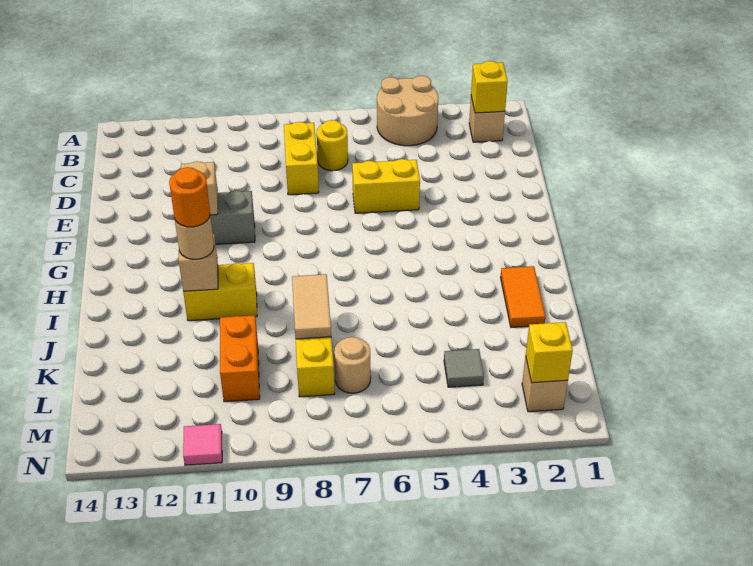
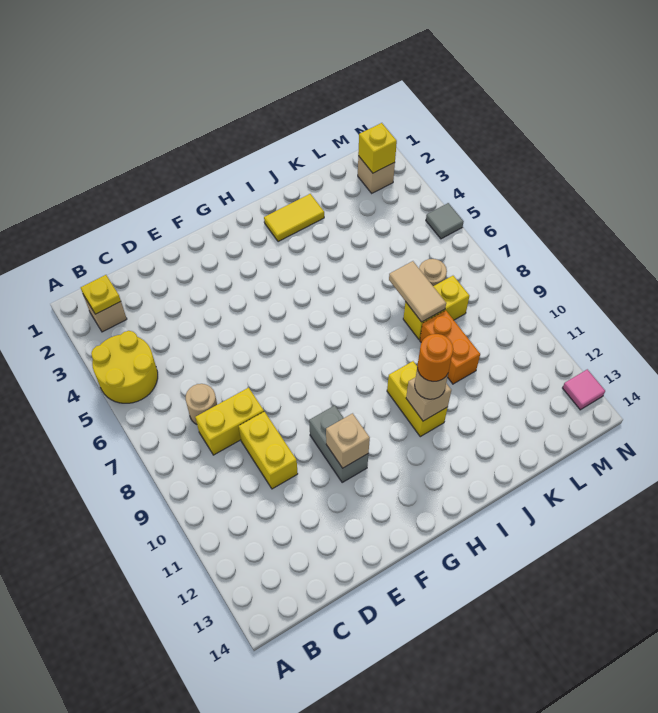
tan 2x2 round brick [377,76,438,146] -> yellow 2x2 round brick [91,331,158,403]
yellow 1x1 brick [471,61,508,113] -> yellow 1x1 plate [81,275,121,314]
yellow 1x1 round brick [317,120,348,171] -> tan 1x1 round brick [186,384,217,424]
yellow 1x2 brick [352,159,420,213] -> yellow 1x2 brick moved to [239,411,298,489]
orange 1x2 tile [501,266,546,327] -> yellow 1x2 tile [264,194,324,242]
tan 1x2 tile [292,274,331,339] -> tan 1x2 tile turned to [389,261,446,322]
orange 1x2 brick [220,315,260,402] -> orange 1x2 brick turned to [420,311,480,384]
grey 1x1 tile [444,349,484,387] -> grey 1x1 tile moved to [426,203,464,239]
pink 1x1 tile [183,424,222,465] -> pink 1x1 tile moved to [563,369,605,410]

